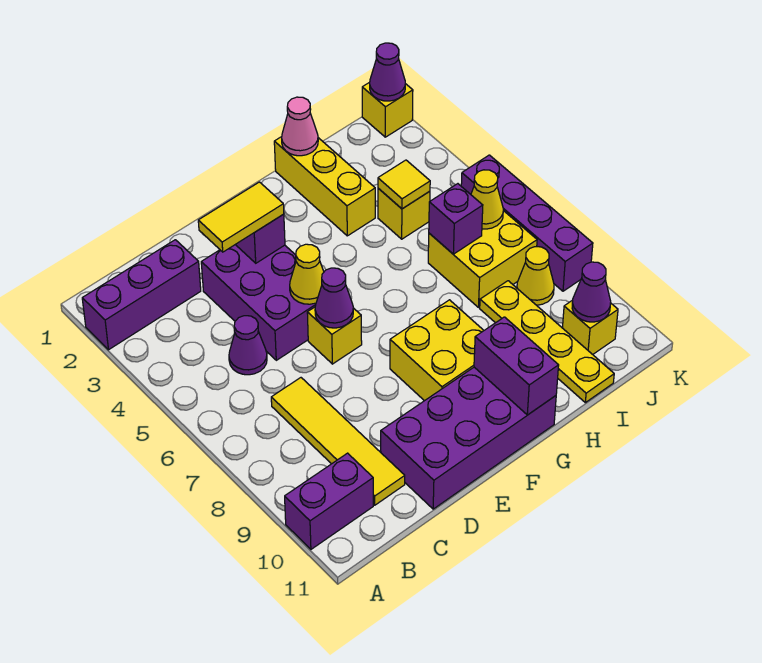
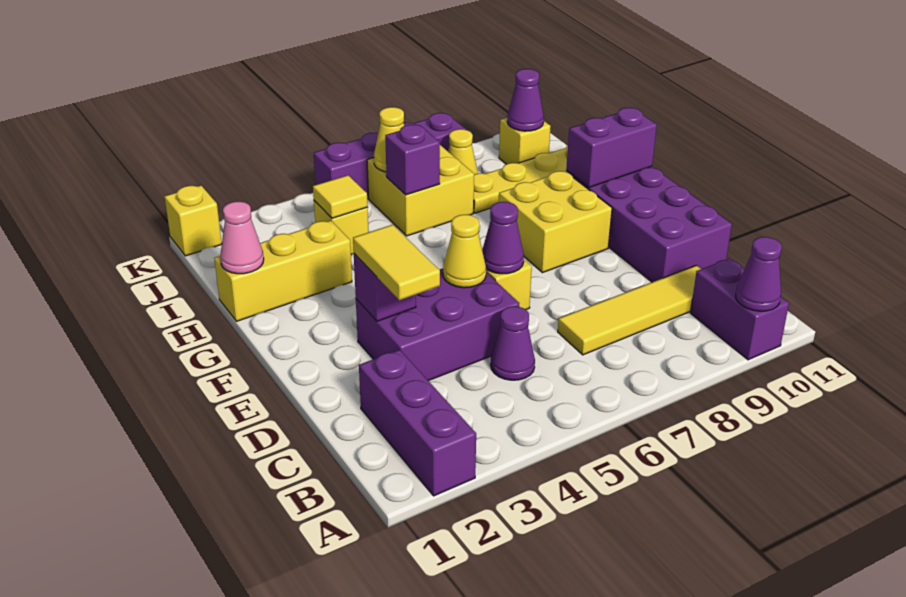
purple 1x1 cone [370,43,405,101] -> purple 1x1 cone moved to [736,237,782,311]

